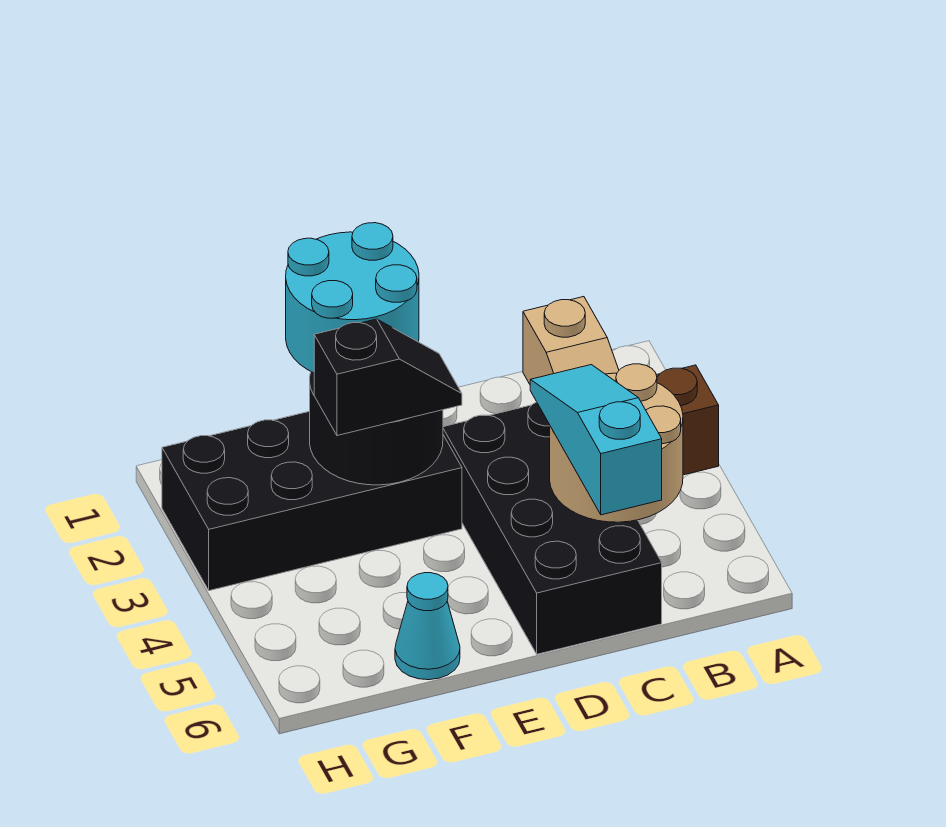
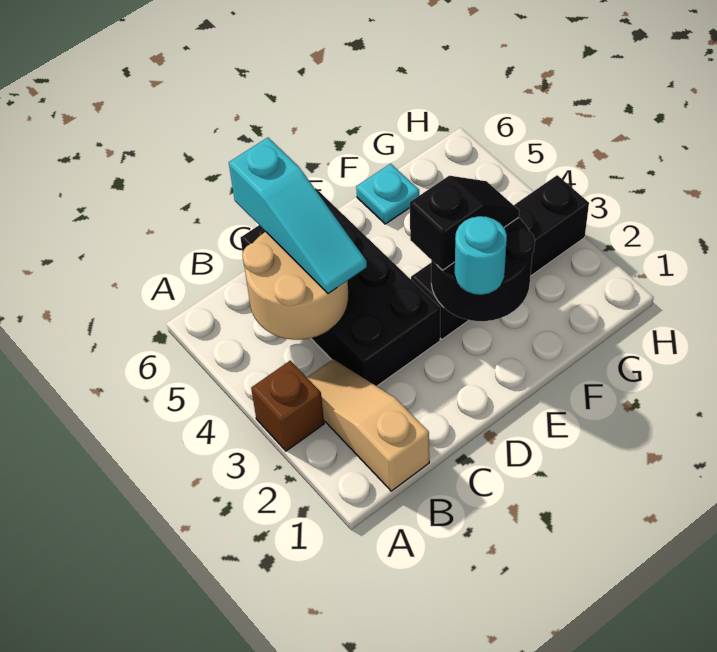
cyan 2x2 round brick [286,223,419,373] -> cyan 1x1 round brick [455,216,507,295]
black 2x4 brick [162,411,462,591] -> black 1x4 brick [411,175,589,339]
black 1x2 slope [314,319,462,436] -> black 1x2 slope turned to [410,176,519,270]
cyan 1x1 cone [395,573,460,680] -> cyan 1x1 plate [356,164,419,224]

